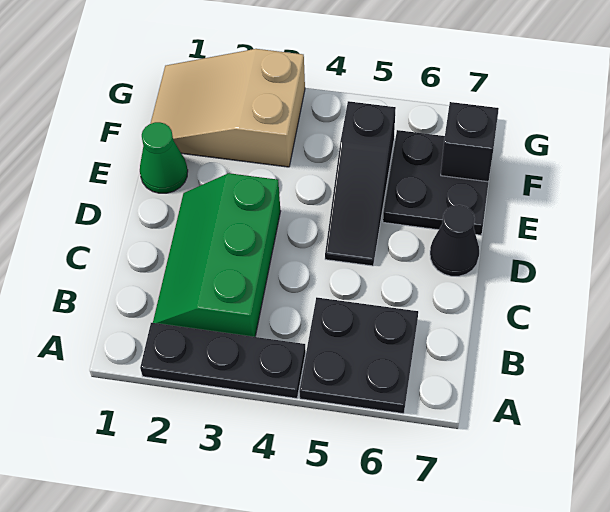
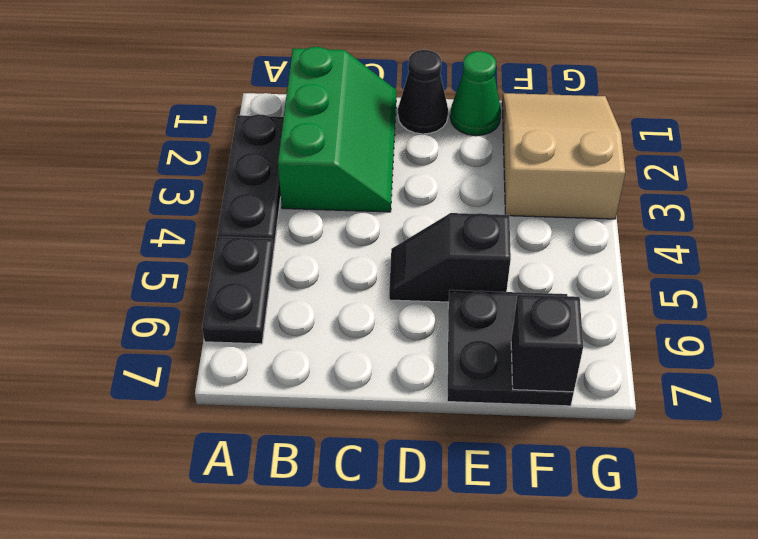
black 2x2 plate [299,297,418,414] -> black 1x2 plate [202,237,274,344]
green 2x3 slope [153,173,281,337] -> green 2x3 slope turned to [278,47,396,212]
black 1x3 slope [325,101,396,266] -> black 1x2 slope [389,213,511,302]
black 1x1 cone [430,205,479,276] -> black 1x1 cone moved to [398,50,448,134]

